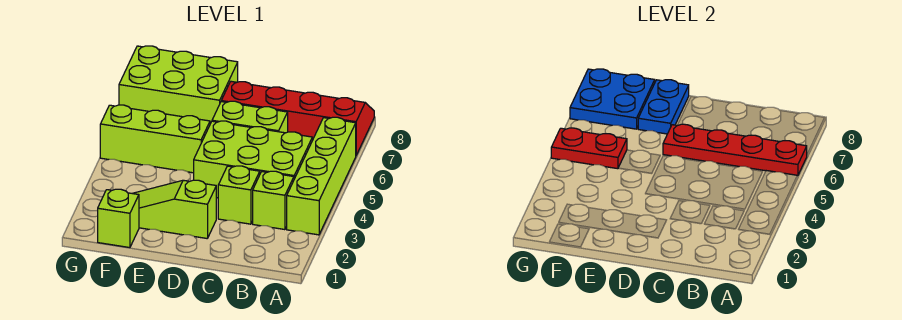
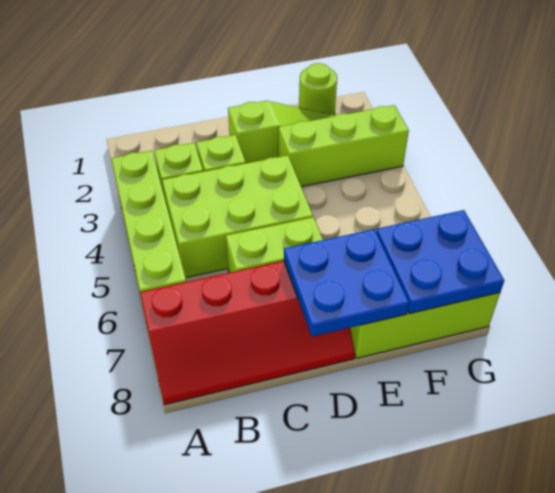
red 1x4 plate [663,124,807,176] -> none
lime 1x3 brick [100,105,210,173] -> lime 1x3 brick moved to [278,105,409,187]
blue 1x2 plate [638,80,689,134] -> blue 2x2 plate [284,229,409,336]
lime 1x1 brick [98,189,139,248] -> lime 1x1 round brick [299,63,337,115]
red 1x2 plate [551,128,627,169] -> none

